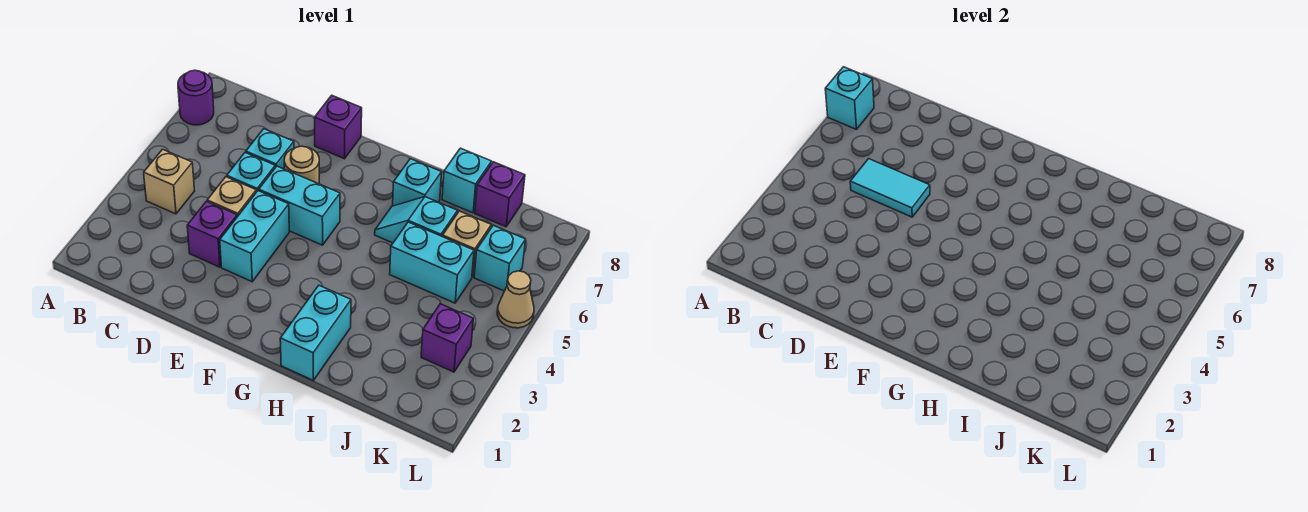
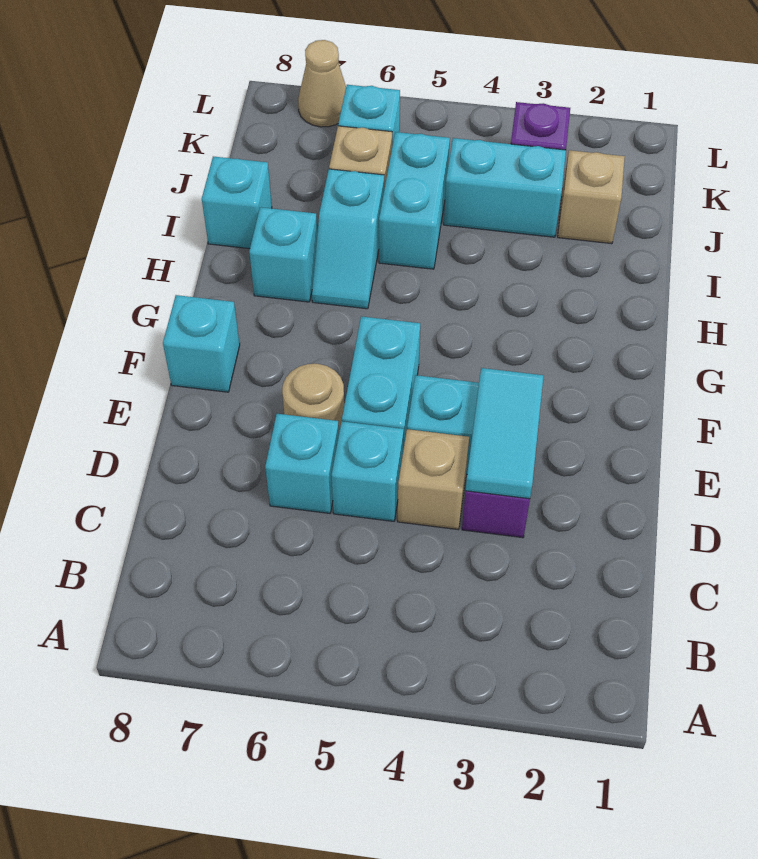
purple 1x1 round brick [178,70,214,125] -> none
cyan 1x1 brick [825,67,874,129] -> cyan 1x1 brick moved to [163,295,240,392]
tan 1x1 brick [144,149,194,214] -> tan 1x1 brick moved to [558,150,625,244]
cyan 1x2 tile [850,159,930,217] -> cyan 1x2 tile moved to [466,368,544,499]
purple 1x1 brick [314,95,362,159] -> none
cyan 1x2 brick [280,286,351,380] -> cyan 1x2 brick moved to [444,138,566,237]
purple 1x1 brick [475,162,525,227] -> none
tan 1x1 cone [497,271,534,328] -> tan 1x1 cone moved to [298,40,346,127]

